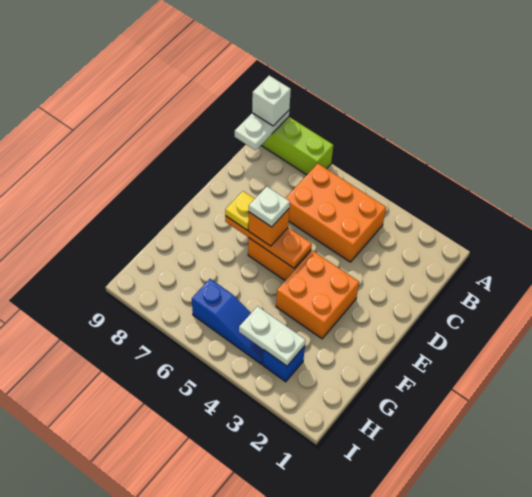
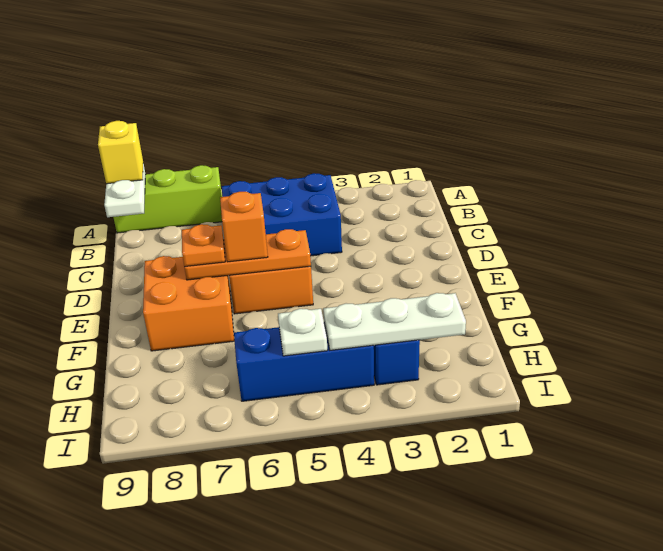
white 1x1 brick [252,75,291,126] -> yellow 1x1 brick [98,121,143,184]
orange 2x3 brick [286,164,386,262] -> blue 2x3 brick [222,173,342,256]
orange 2x2 brick [276,251,359,339] -> orange 2x2 brick moved to [143,256,234,351]
white 1x1 plate [249,187,290,227] -> white 1x1 plate moved to [278,309,327,356]
yellow 1x1 plate [225,191,254,230] -> orange 1x1 plate [182,224,225,267]
white 1x2 plate [239,306,306,366] -> white 1x3 plate [323,293,466,350]
blue 1x3 slope [192,279,264,364] -> blue 1x3 brick [234,324,374,401]

